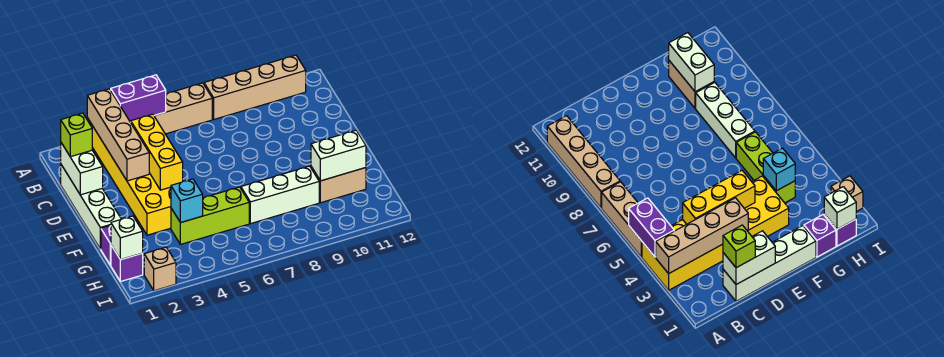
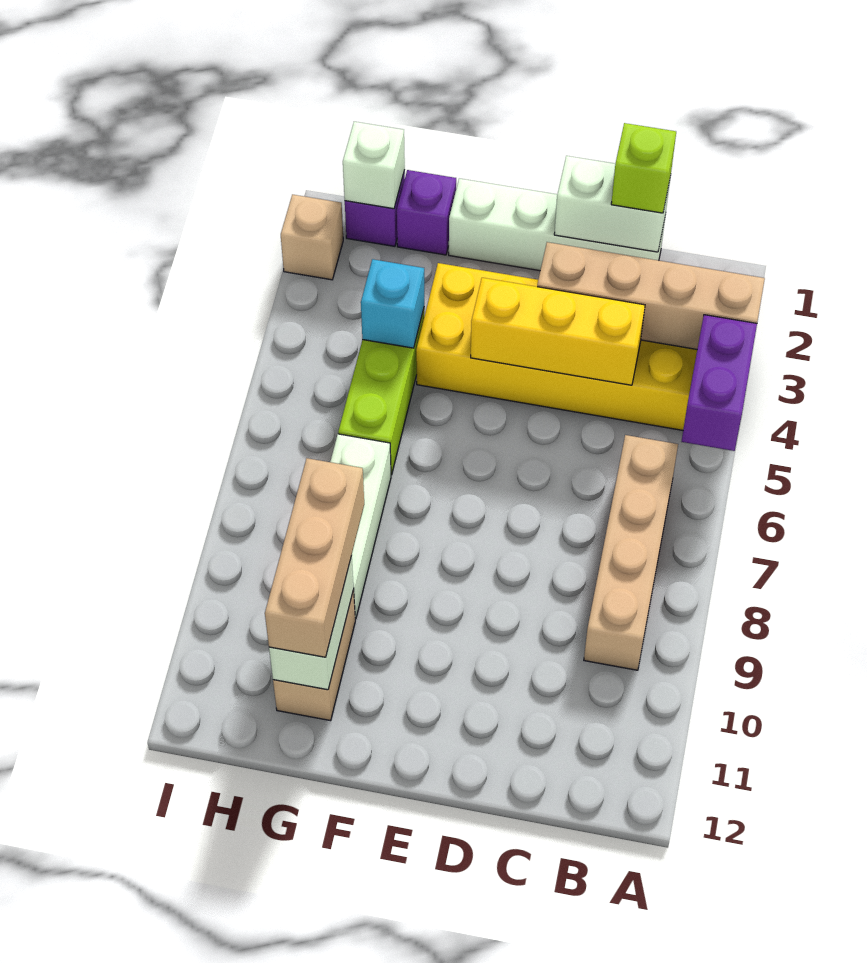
tan 1x3 brick [154,83,212,134] -> tan 1x3 brick moved to [265,458,364,657]
tan 1x4 brick [204,55,306,119] -> tan 1x4 brick moved to [584,435,678,670]

